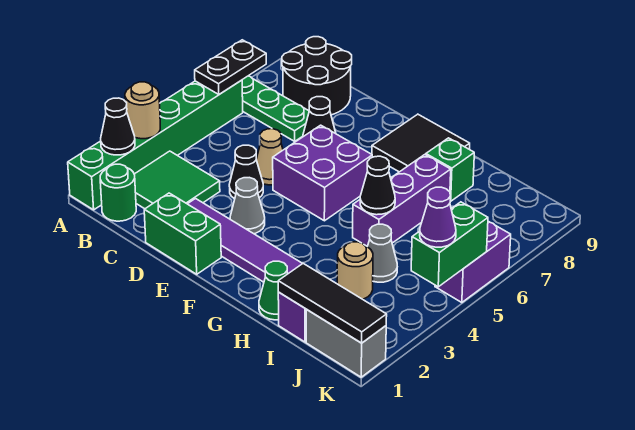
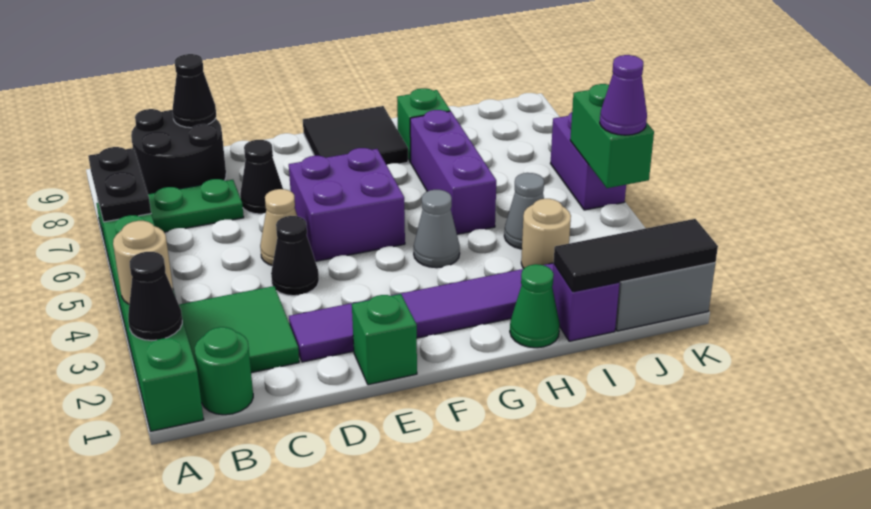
green 1x2 brick [144,193,221,274] -> green 1x1 brick [352,294,417,385]
grey 1x1 cone [230,178,265,234] -> grey 1x1 cone moved to [414,190,460,268]
black 1x1 cone [360,156,395,215] -> black 1x1 cone moved to [173,54,216,128]

